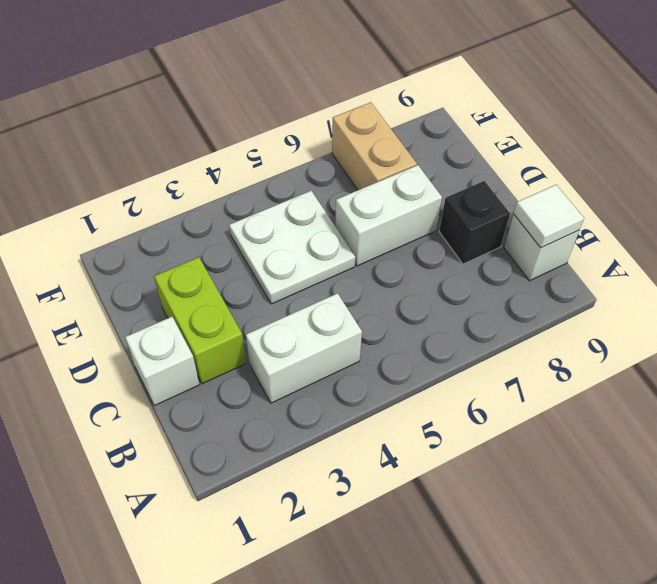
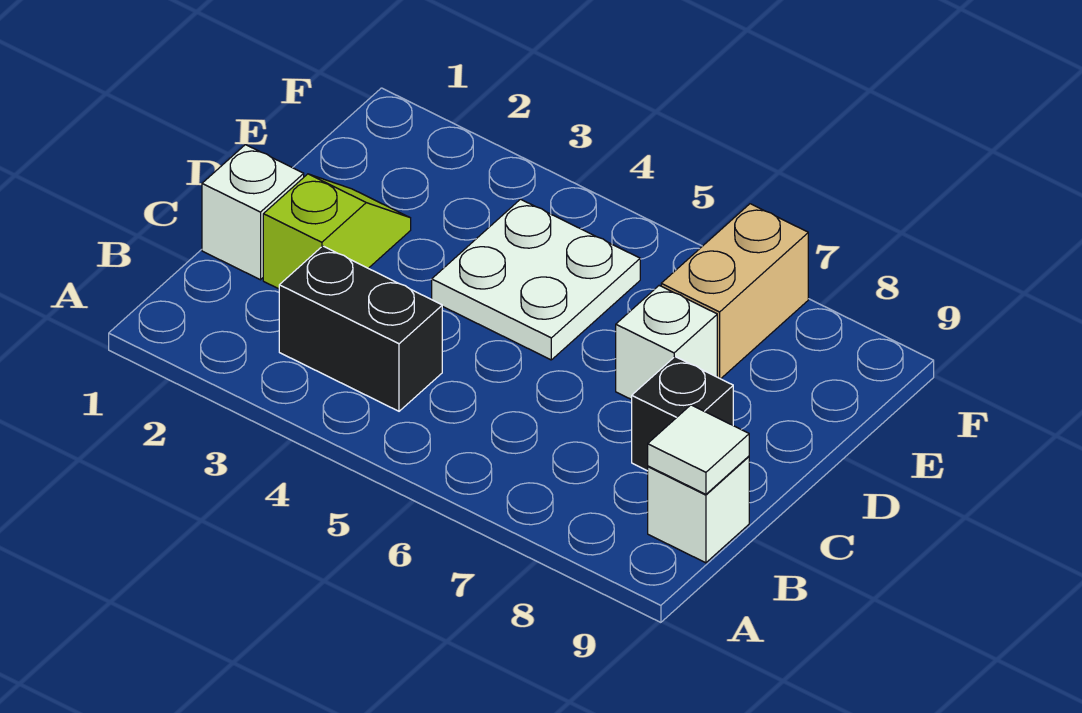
white 1x2 brick [246,293,362,403] -> black 1x2 brick [279,246,442,411]
lime 1x2 brick [154,257,246,384] -> lime 1x2 slope [263,174,411,289]
white 1x2 brick [335,165,442,266] -> white 1x1 brick [616,286,717,400]

